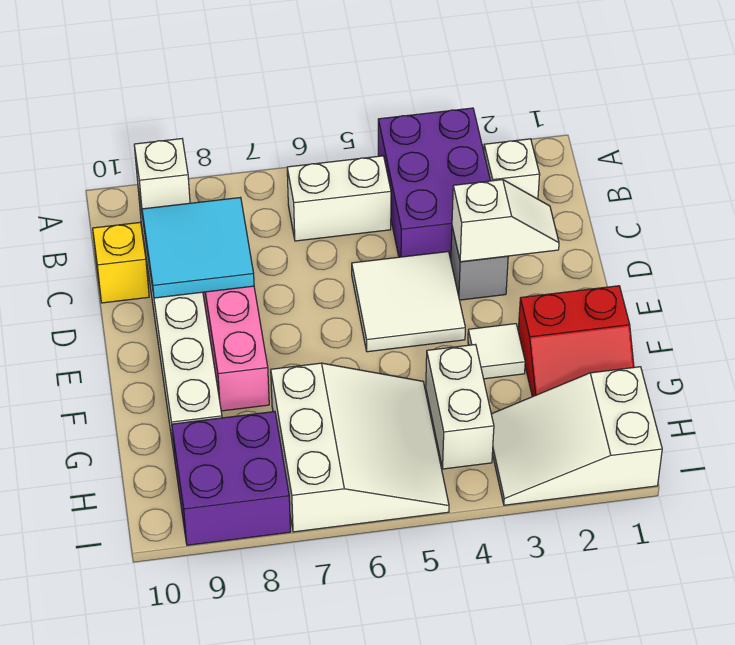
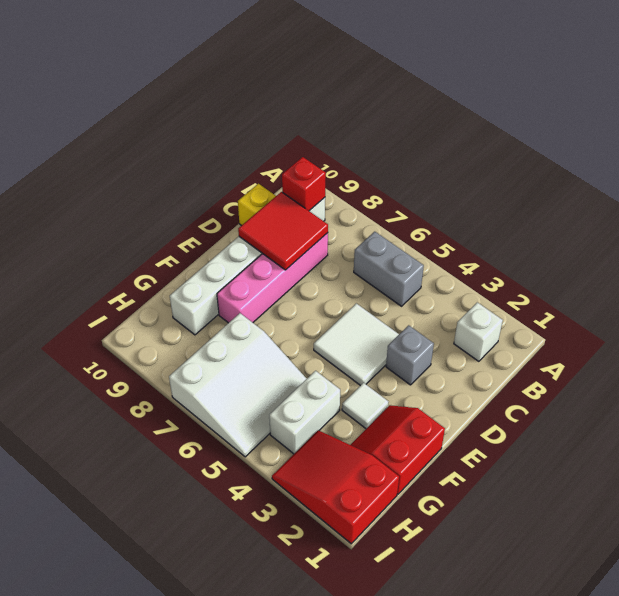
purple 2x3 brick [378,108,490,259] -> none
white 1x2 brick [287,156,391,241] -> grey 1x2 brick [354,232,424,306]
white 1x1 brick [134,139,190,217] -> red 1x1 brick [282,157,326,211]
cyan 2x2 tile [142,197,254,298] -> red 2x2 tile [238,192,328,270]
white 1x2 slope [452,180,559,262] -> none
red 2x2 slope [518,286,634,397] -> red 2x2 slope turned to [351,405,445,494]
white 2x3 slope [491,367,662,505] -> red 2x3 slope [272,430,399,544]
purple 2x2 brick [172,412,291,545] -> none

